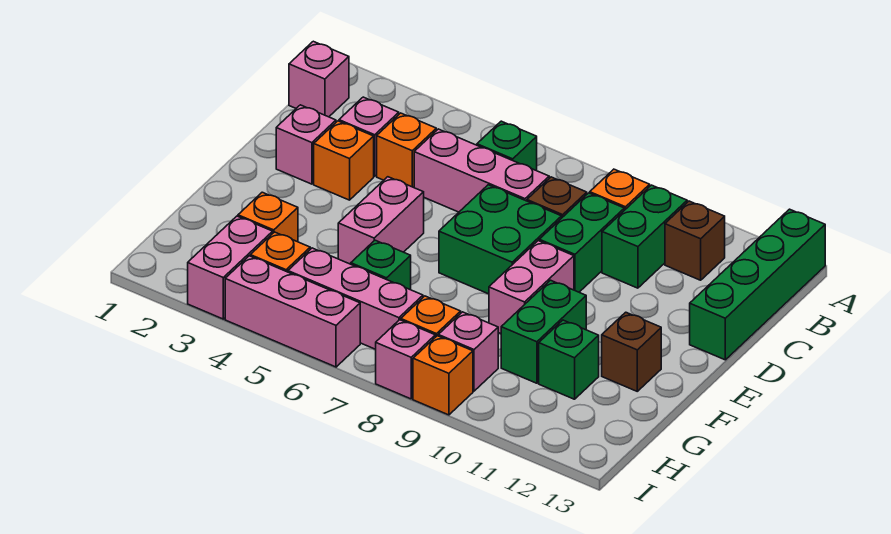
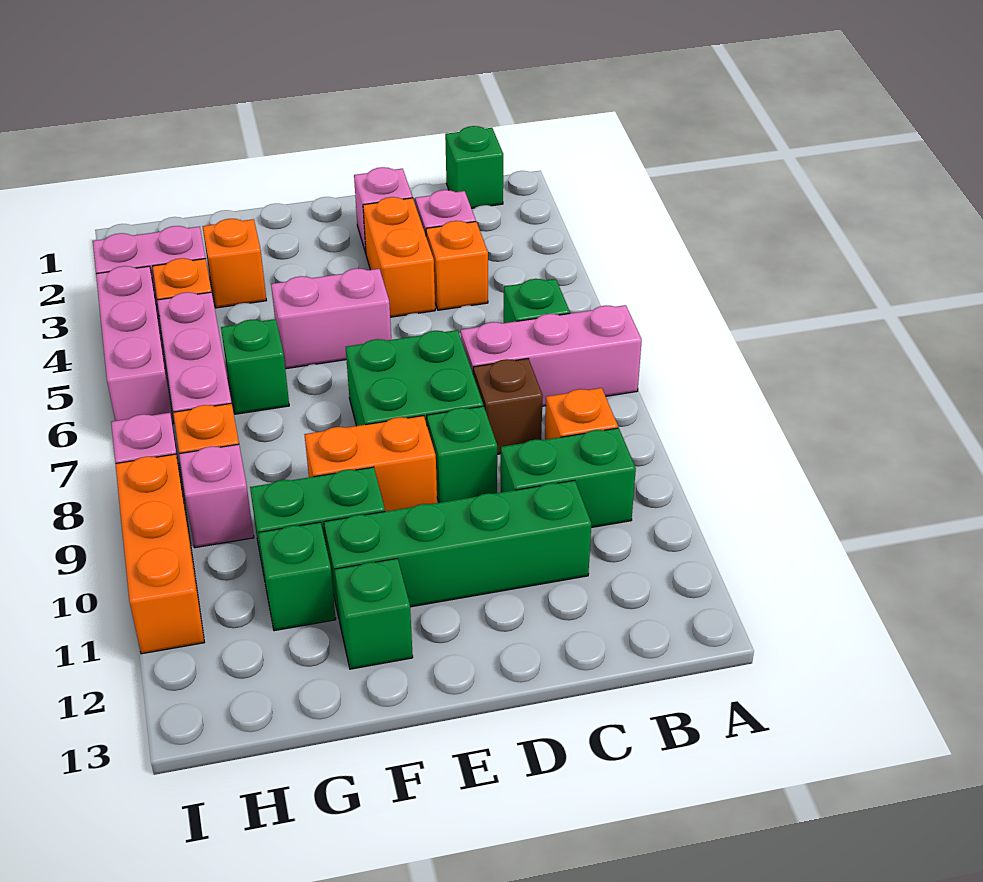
green 1x4 brick [690,209,825,360] -> green 1x4 brick moved to [324,480,591,617]
pink 1x1 brick [289,41,349,117] -> green 1x1 brick [445,126,503,208]
brown 1x1 brick [665,201,725,280] -> none
pink 1x3 brick [414,129,549,212] -> pink 1x3 brick turned to [461,305,642,406]
green 1x2 brick [539,193,624,292] -> green 1x1 brick [427,406,497,503]
orange 1x1 brick [314,121,374,200] -> orange 1x2 brick [363,197,435,317]
pink 1x2 brick [489,241,574,334] -> orange 1x2 brick [304,416,437,511]
brown 1x1 brick [602,312,661,391] -> green 1x1 brick [334,558,413,669]
orange 1x1 brick [413,336,473,415] -> orange 1x3 brick [115,454,205,654]

